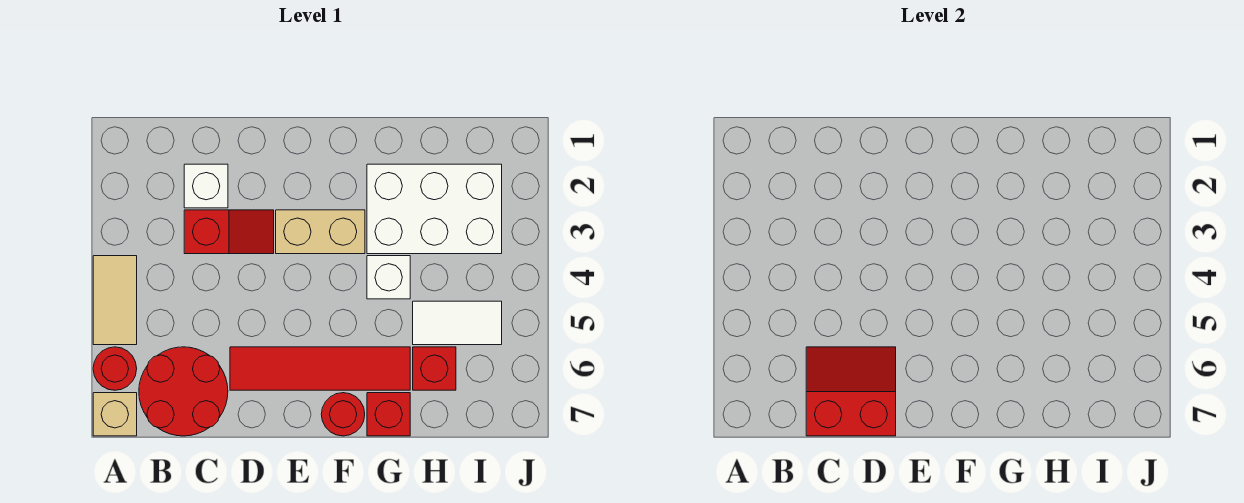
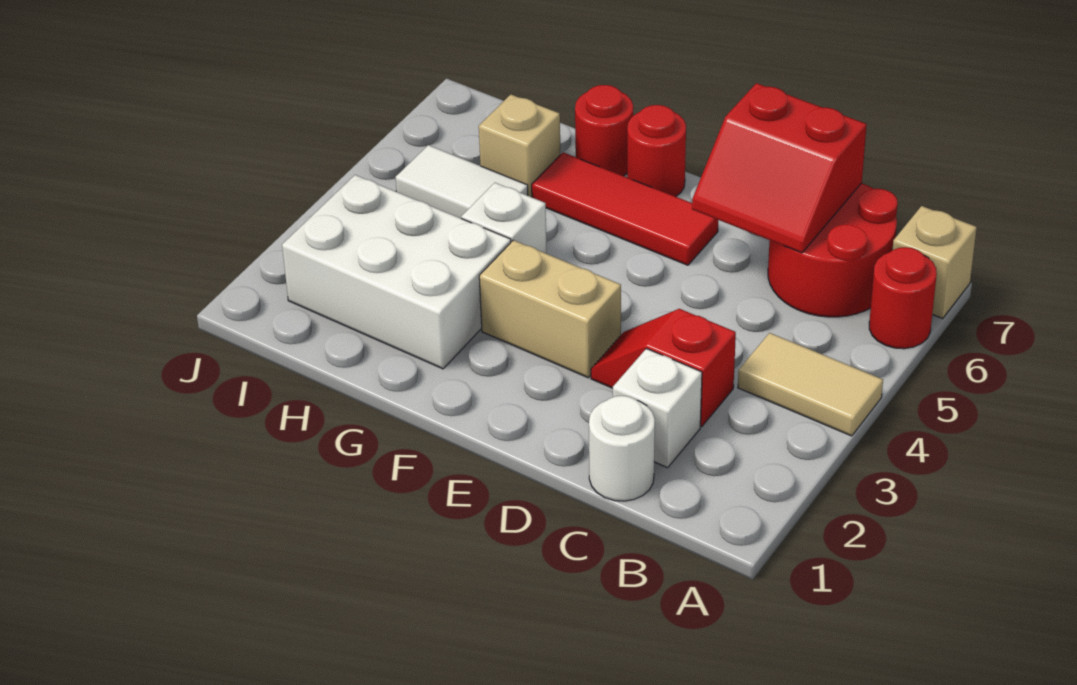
tan 1x2 tile [93,256,137,345] -> tan 1x2 tile turned to [738,333,883,436]
none -> white 1x1 round brick [589,396,655,501]
red 1x4 tile [230,347,410,390] -> red 1x3 tile [532,152,718,265]
red 1x1 brick [367,393,410,436] -> red 1x1 round brick [575,85,633,176]
red 1x1 brick [413,347,456,390] -> tan 1x1 brick [479,95,560,197]

